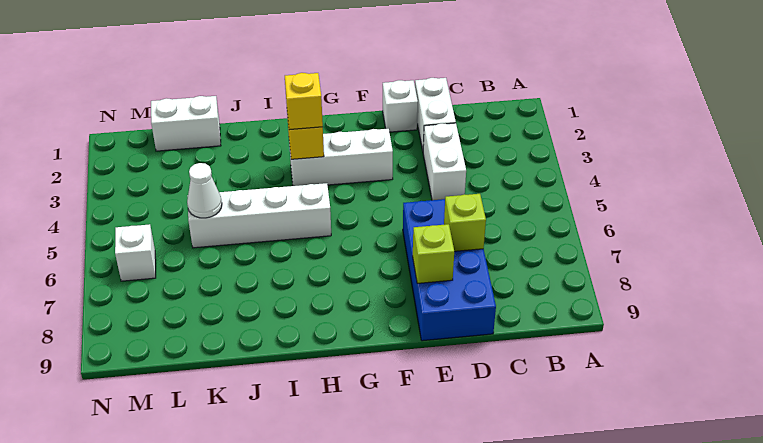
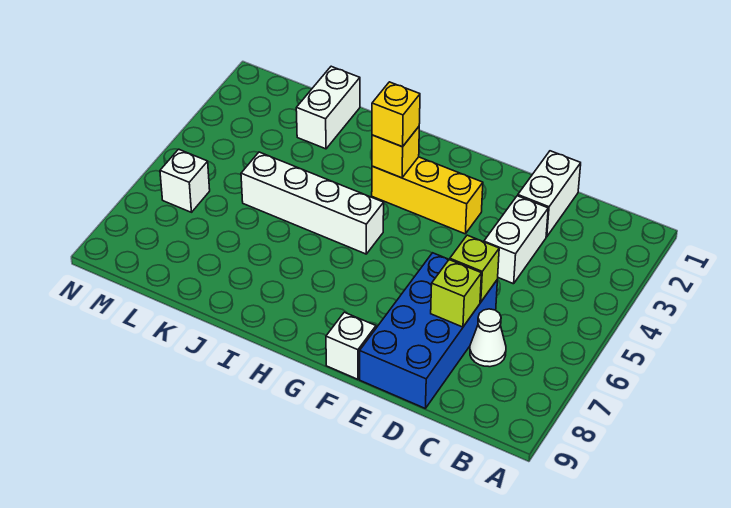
white 1x1 brick [383,80,418,132] -> white 1x1 brick moved to [326,312,376,379]
lime 1x1 brick [413,224,454,283] -> lime 1x1 brick moved to [450,235,499,302]
white 1x3 brick [289,129,393,186] -> yellow 1x3 brick [372,157,483,234]
white 1x2 brick [151,96,221,151] -> white 1x2 brick turned to [296,66,360,149]
white 1x1 cone [187,163,222,218] -> white 1x1 cone moved to [470,309,506,367]

